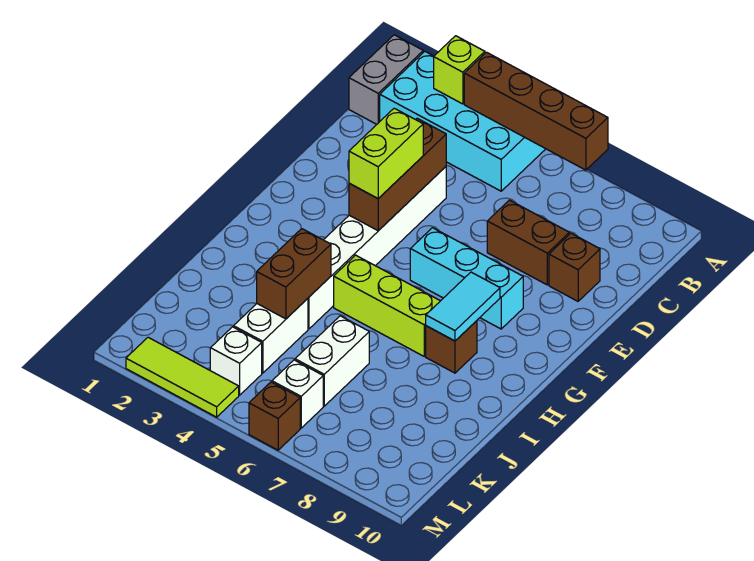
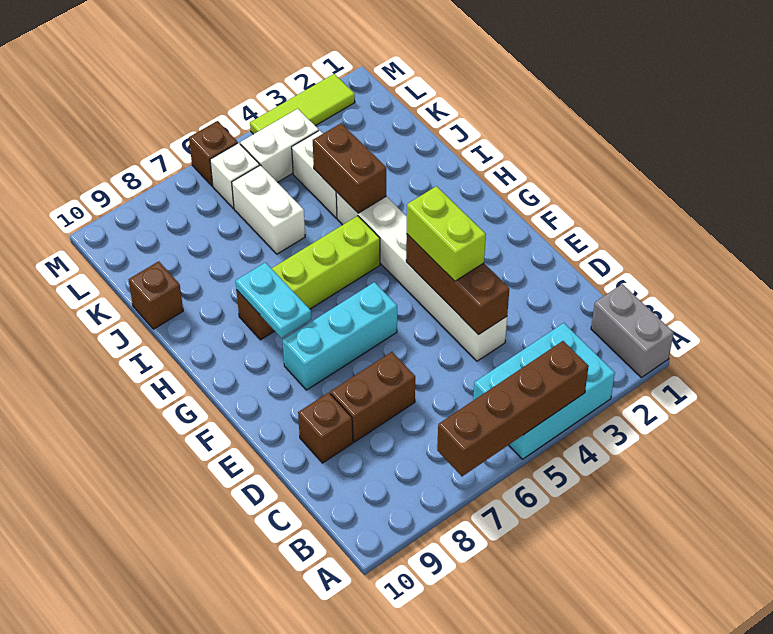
cyan 2x4 brick [380,52,545,191] -> cyan 2x3 brick [473,323,615,459]
lime 1x1 brick [434,36,485,104] -> none
cyan 1x2 tile [426,272,500,341] -> cyan 1x2 plate [236,262,311,338]
none -> brown 1x1 brick [129,261,183,329]
white 1x1 brick [210,327,262,395] -> white 1x2 brick [240,109,319,182]

